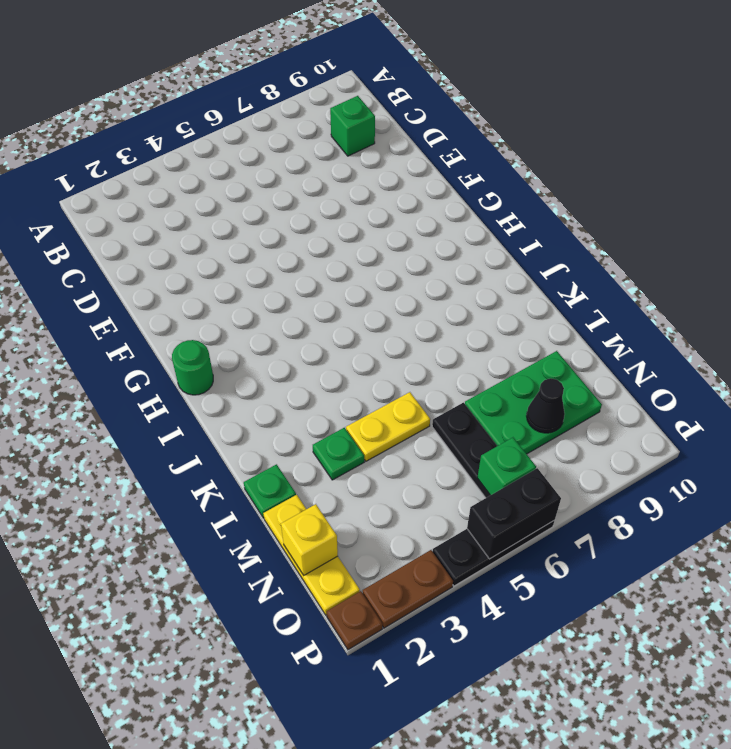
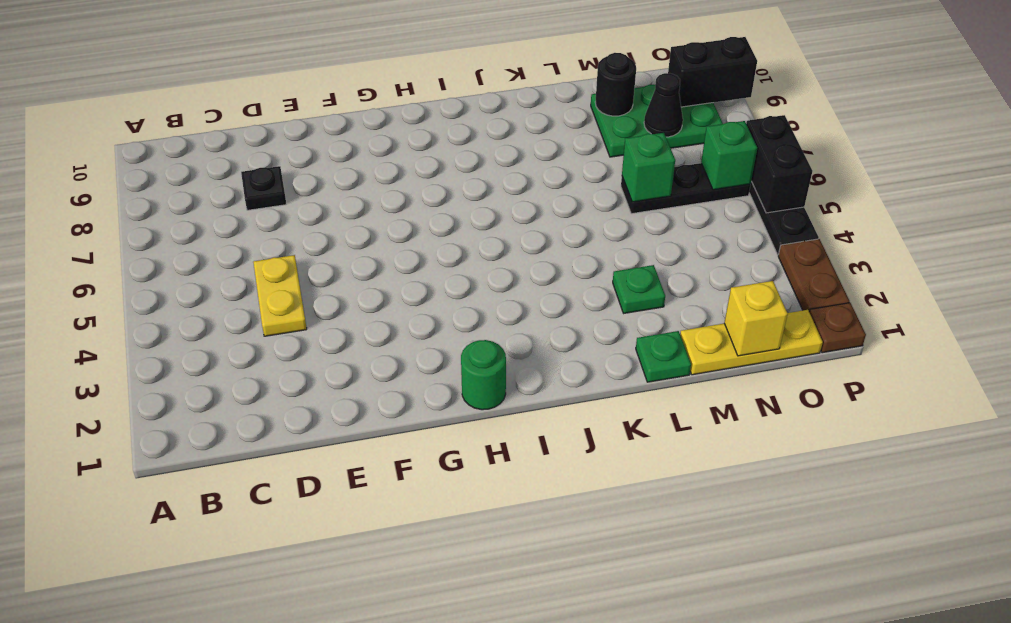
green 1x1 brick [330,96,375,156] -> green 1x1 brick moved to [622,133,675,202]
none -> black 1x1 plate [241,166,286,210]
yellow 1x2 plate [346,392,430,461] -> yellow 1x2 plate moved to [253,255,307,336]
green 2x3 plate [465,351,602,454] -> green 2x3 plate turned to [591,85,723,157]
none -> black 1x1 round brick [595,53,636,116]
none -> black 1x2 brick [668,37,757,107]

